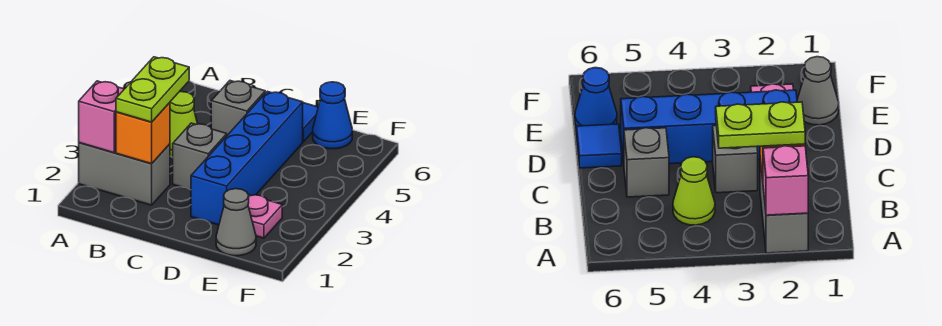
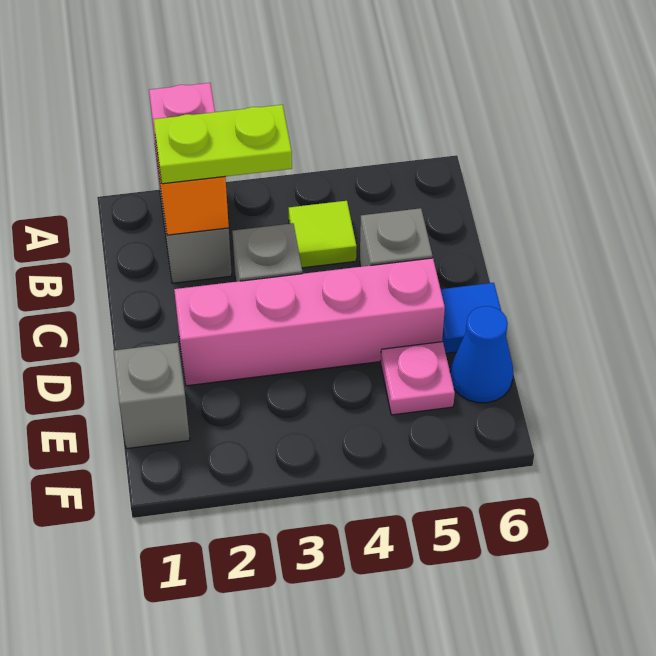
lime 1x1 cone [170,92,198,157] -> lime 1x1 tile [289,201,357,268]
blue 1x4 brick [191,91,303,225] -> pink 1x4 brick [174,258,445,386]
grey 1x1 cone [216,189,256,256] -> grey 1x1 brick [114,343,190,449]
pink 1x1 plate [248,195,282,238] -> pink 1x1 plate moved to [381,342,455,415]

